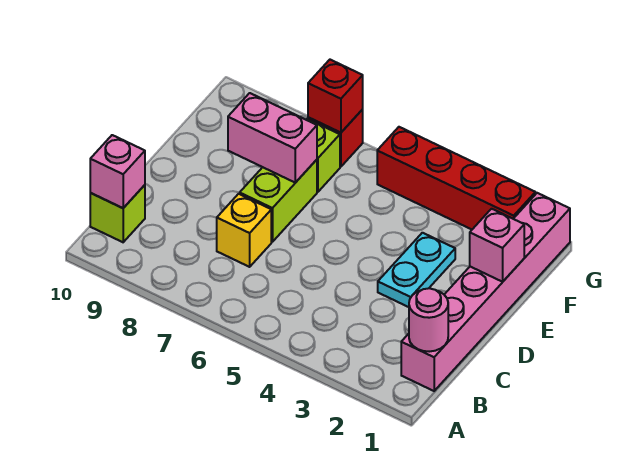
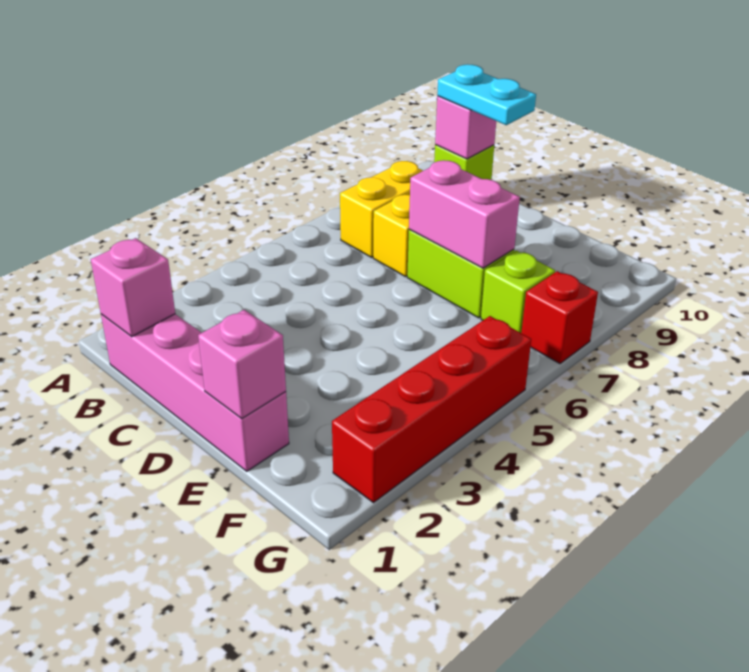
pink 1x6 brick [401,193,570,391] -> pink 1x4 brick [101,314,289,471]
pink 1x1 round brick [409,288,448,352] -> pink 1x1 brick [91,238,175,337]
none -> yellow 1x2 brick [340,161,423,257]
cyan 1x2 plate [378,233,455,307] -> cyan 1x2 plate moved to [437,64,536,125]
pink 1x2 brick [228,93,317,183] -> pink 1x2 brick turned to [409,160,520,268]
red 1x1 brick [308,60,363,133] -> none

